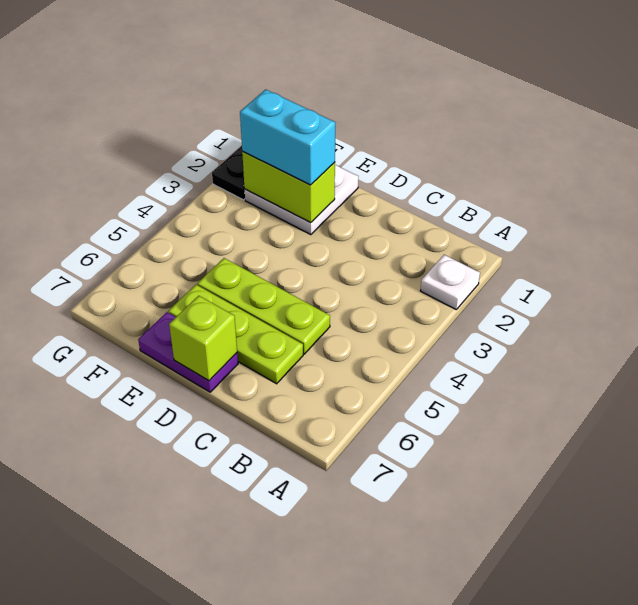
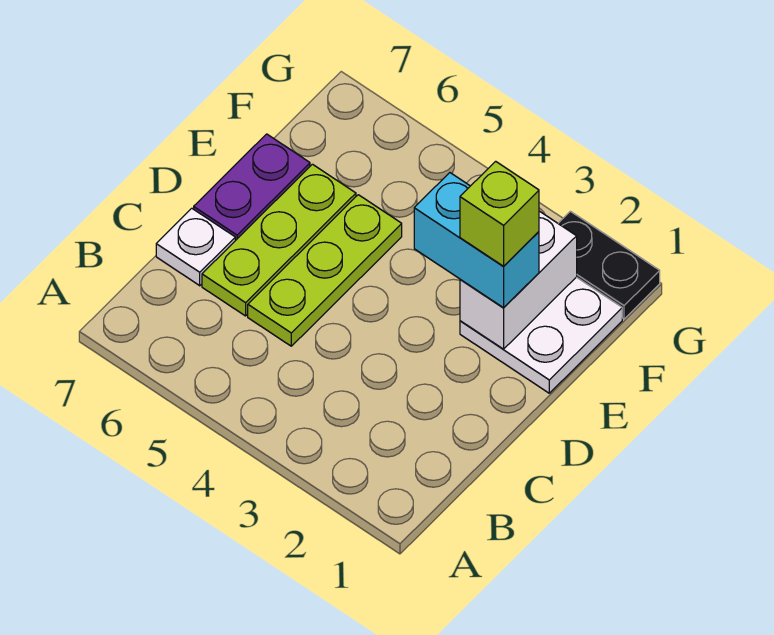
white 1x1 plate [420,255,480,309] -> white 1x1 plate moved to [156,208,235,286]
lime 1x1 brick [169,296,237,381] -> lime 1x1 brick moved to [460,161,539,266]
lime 1x2 brick [242,152,335,223] -> white 1x2 brick [460,211,577,349]
cyan 1x2 brick [240,89,335,185] -> cyan 1x2 brick turned to [414,173,539,308]

